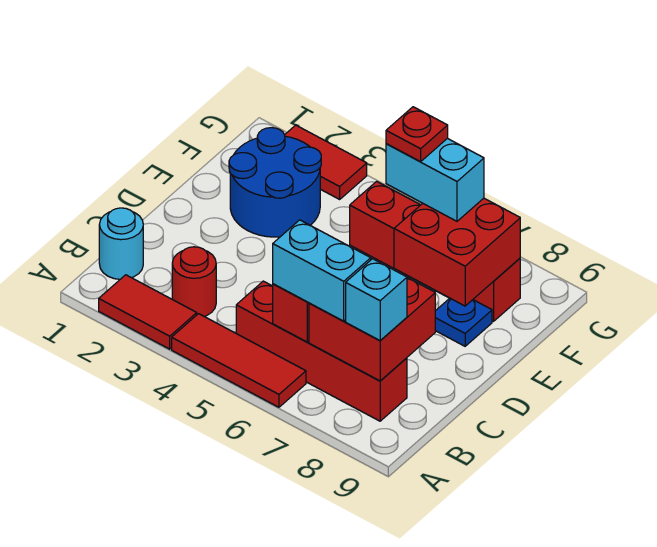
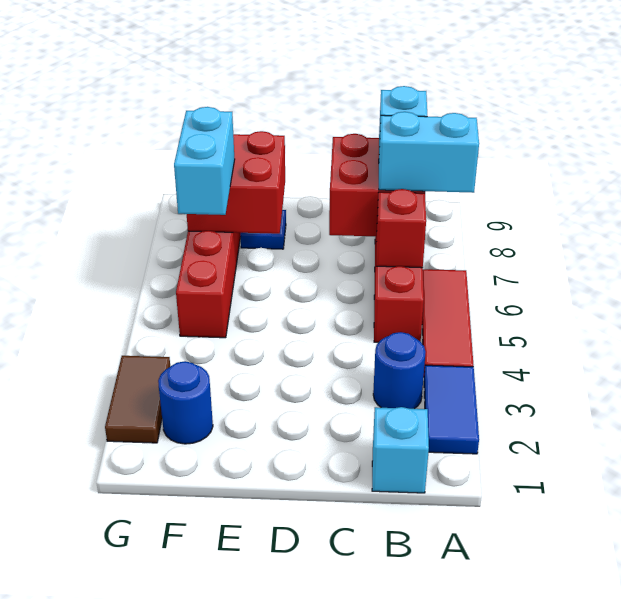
red 1x2 tile [99,275,197,349] -> blue 1x2 tile [424,365,479,454]
cyan 1x1 round brick [99,208,143,279] -> cyan 1x1 brick [372,407,429,493]
red 1x1 round brick [172,247,216,317] -> blue 1x1 round brick [373,332,426,409]
cyan 1x2 brick [273,220,371,321] -> cyan 1x2 brick turned to [379,112,479,193]
blue 2x2 round brick [229,128,321,237] -> blue 1x1 round brick [158,361,213,444]
red 1x1 plate [386,107,448,162] -> none
red 1x2 tile [285,125,367,199] -> brown 1x2 tile [105,356,170,443]

